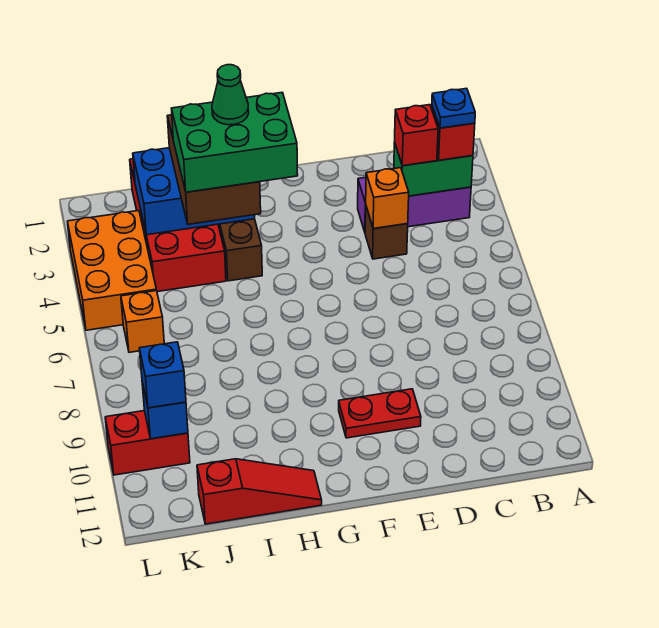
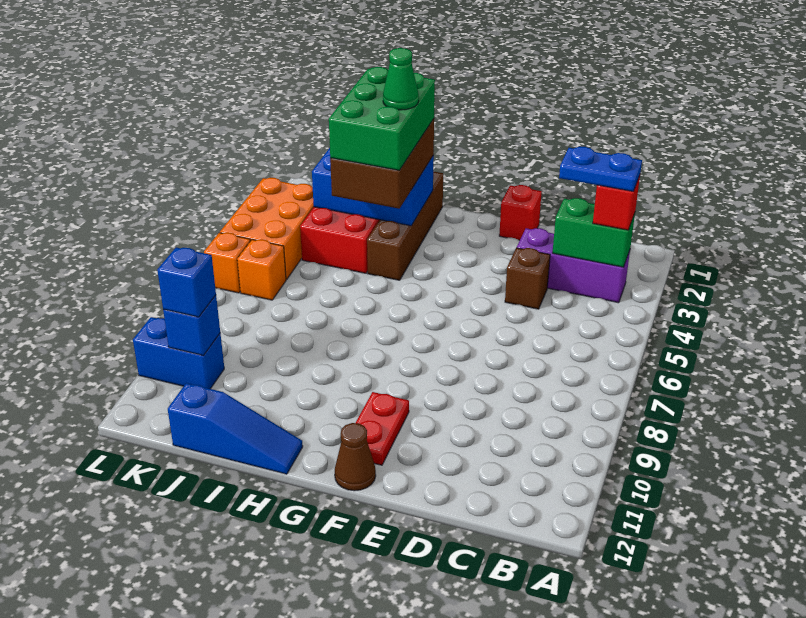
blue 1x1 plate [432,88,475,128] -> blue 1x2 plate [559,147,642,191]
red 1x1 brick [395,105,438,166] -> red 1x1 brick moved to [499,185,542,240]
orange 1x1 brick [366,168,409,229] -> orange 1x1 brick moved to [204,233,250,293]
red 1x2 plate [339,389,421,438] -> red 1x2 plate turned to [356,392,409,465]
none -> brown 1x1 cone [335,423,376,491]
green 2x3 brick [171,93,298,192] -> green 2x3 brick turned to [329,67,435,170]
red 1x3 slope [197,459,322,524] -> blue 1x3 slope [168,383,303,474]
red 1x2 brick [105,411,190,475] -> blue 1x2 brick [133,317,224,389]

